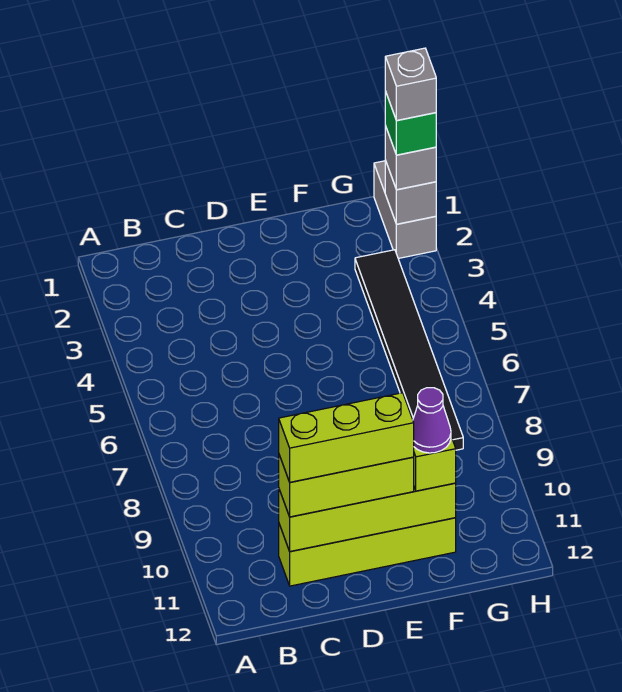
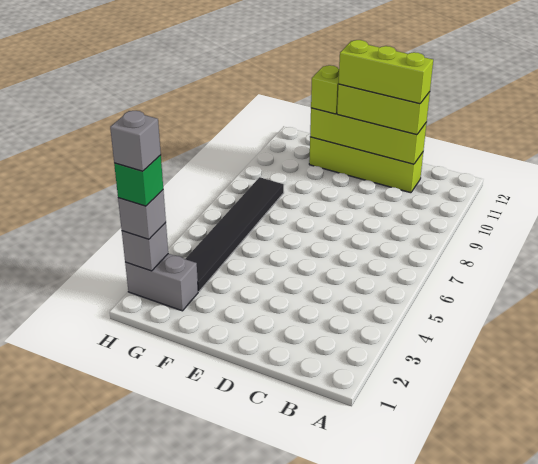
purple 1x1 cone [413,388,451,453] -> none
grey 1x2 brick [374,161,436,259] -> grey 1x2 brick turned to [125,254,198,311]

